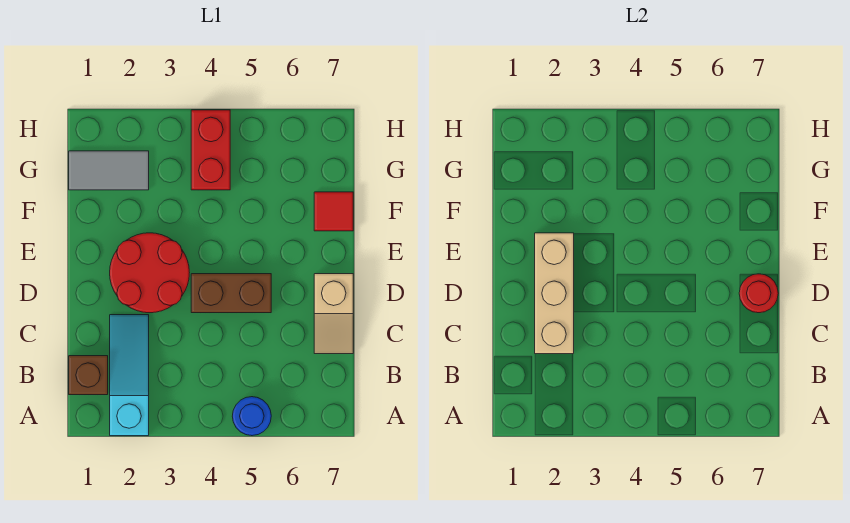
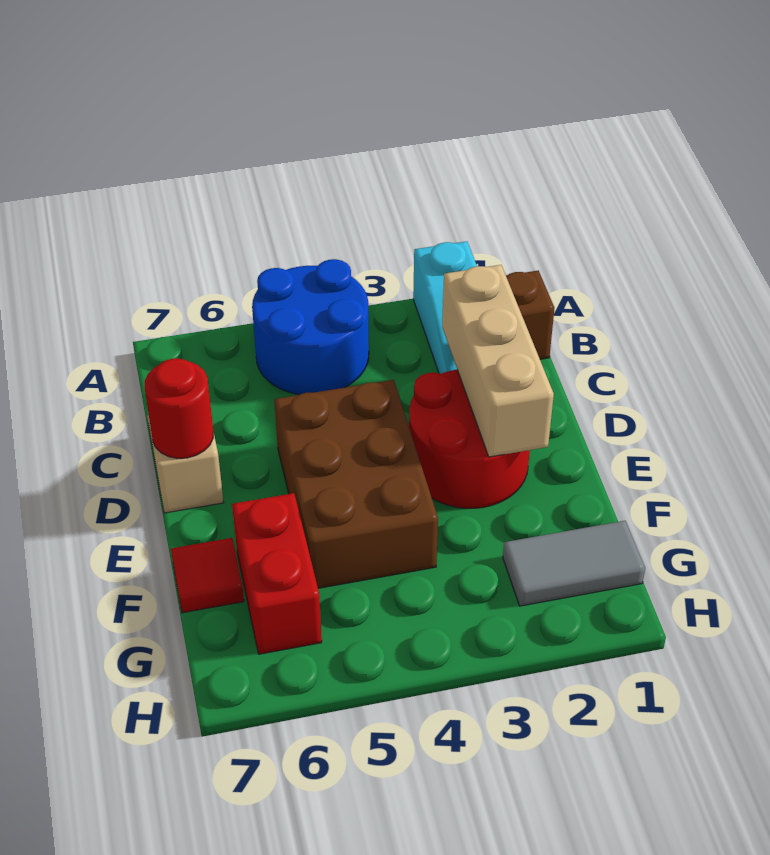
blue 1x1 round brick [232,397,271,436] -> blue 2x2 round brick [252,259,369,395]
brown 1x2 brick [191,274,271,313] -> brown 2x3 brick [274,380,438,588]
red 1x2 brick [191,110,230,190] -> red 1x2 brick moved to [232,493,322,654]

